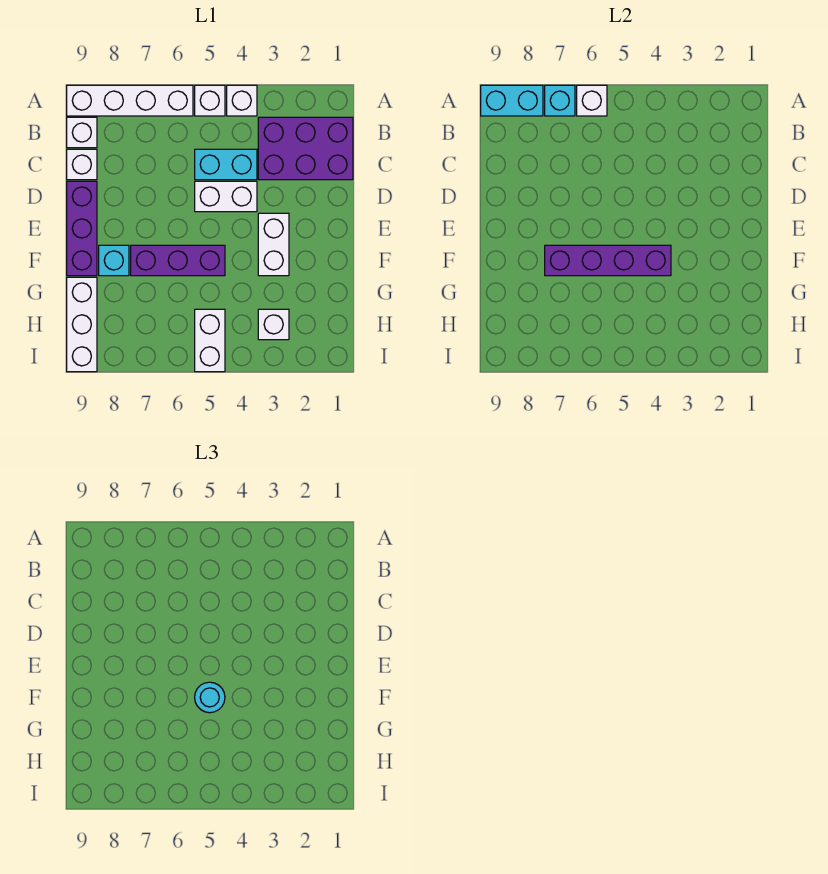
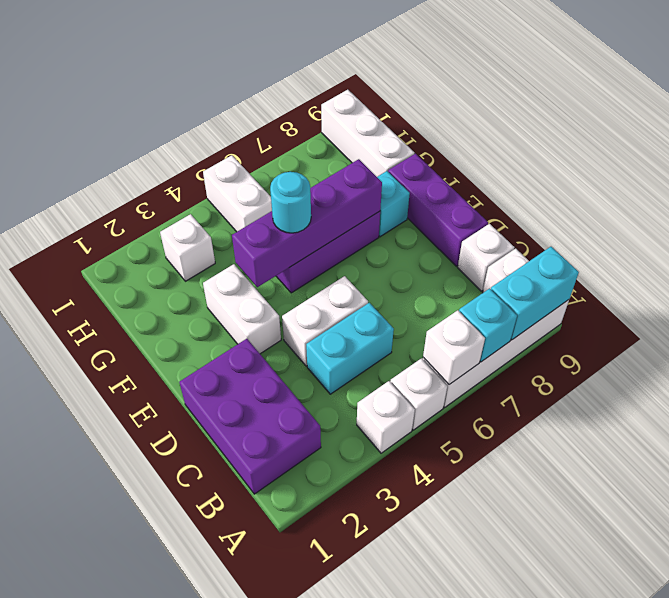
purple 2x3 brick [258,117,353,180] -> purple 2x3 brick turned to [179,339,321,494]

